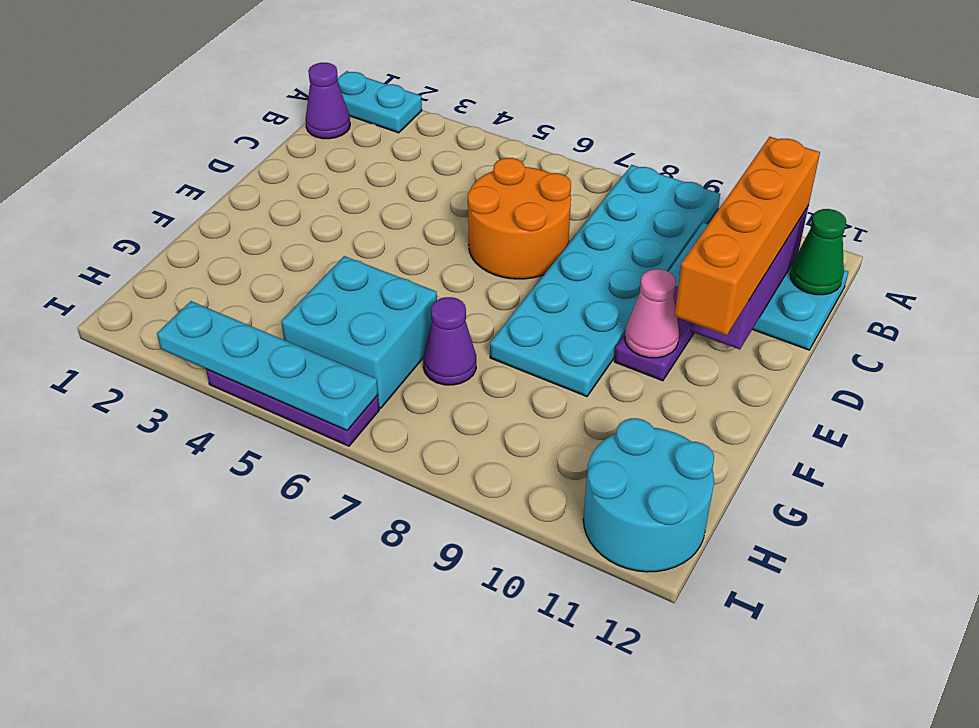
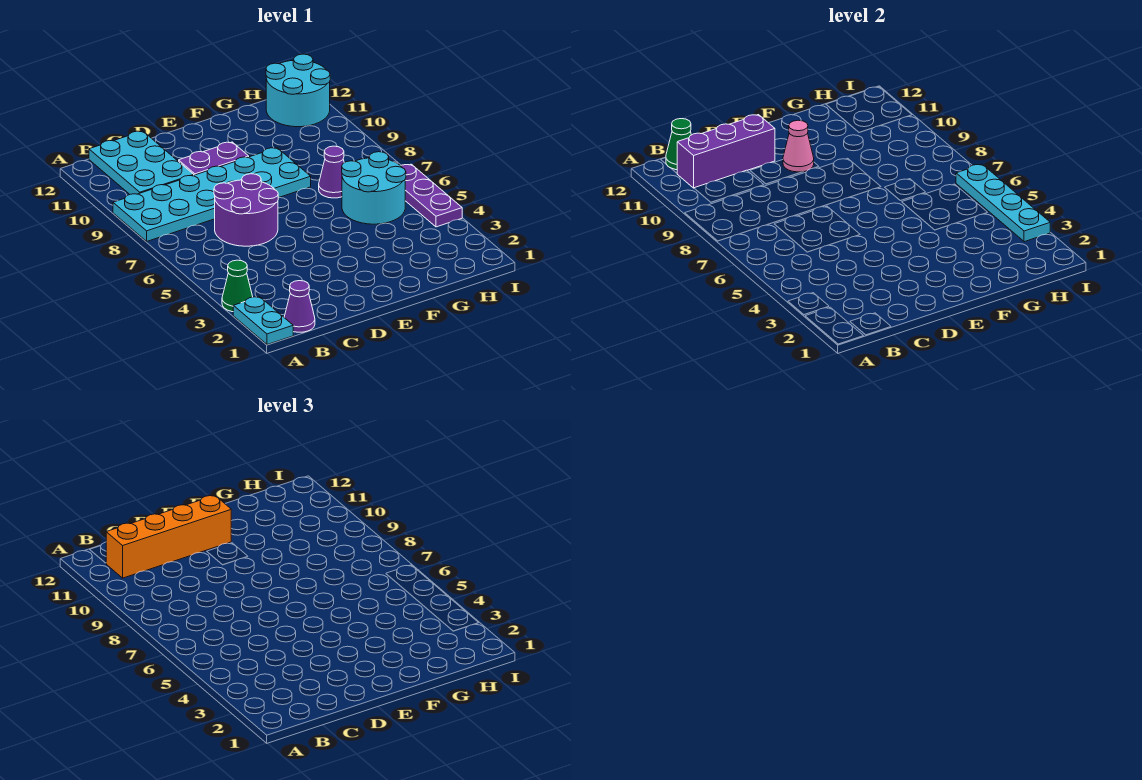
none -> green 1x1 cone [222,260,253,312]
orange 2x2 round brick [468,158,571,279] -> purple 2x2 round brick [214,174,278,246]
cyan 2x2 brick [281,256,437,408] -> cyan 2x2 round brick [342,152,406,224]

